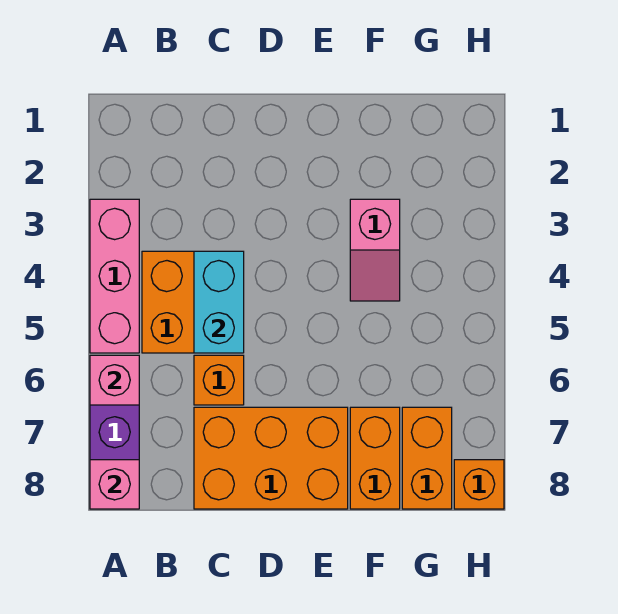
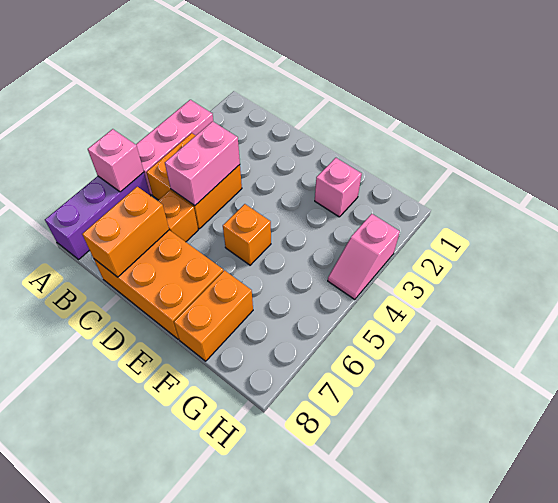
pink 1x1 brick [90,460,139,509] -> pink 1x1 brick moved to [315,158,362,217]
cyan 1x2 brick [194,251,244,353] -> pink 1x2 brick [165,121,240,206]
pink 1x2 slope [350,199,400,301] -> pink 1x2 slope moved to [328,214,400,300]
orange 1x2 brick [402,407,452,509] -> orange 1x2 brick moved to [82,187,169,277]
orange 1x1 brick [454,460,504,509] -> orange 1x1 brick moved to [223,204,271,265]

